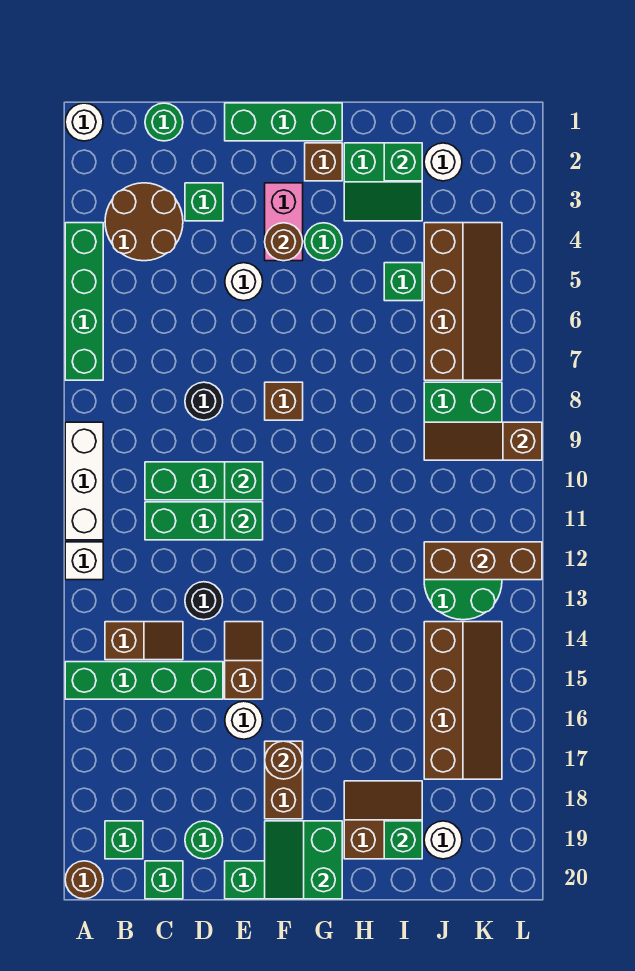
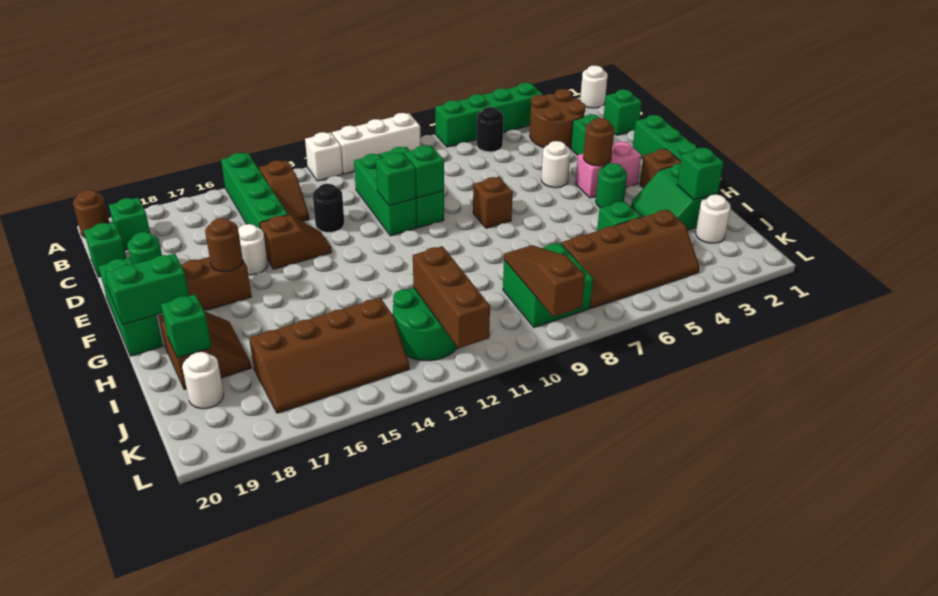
green 1x1 round brick [145,103,183,141] -> green 1x1 brick [604,89,642,135]
black 1x1 round brick [185,382,223,420] -> black 1x1 round brick moved to [477,107,504,152]

